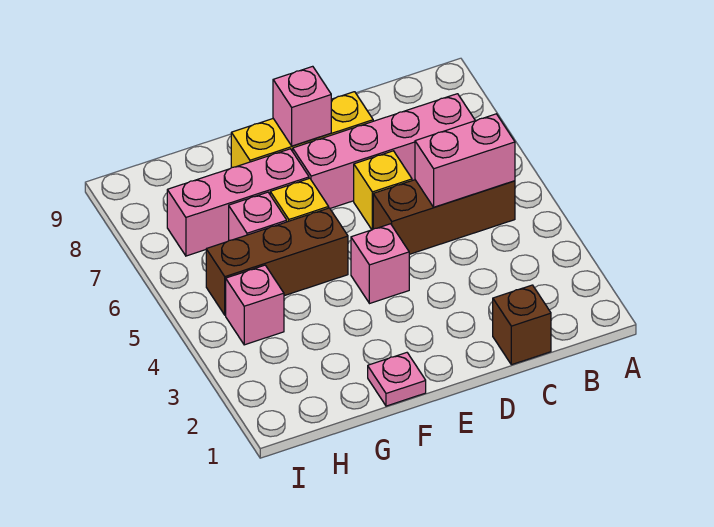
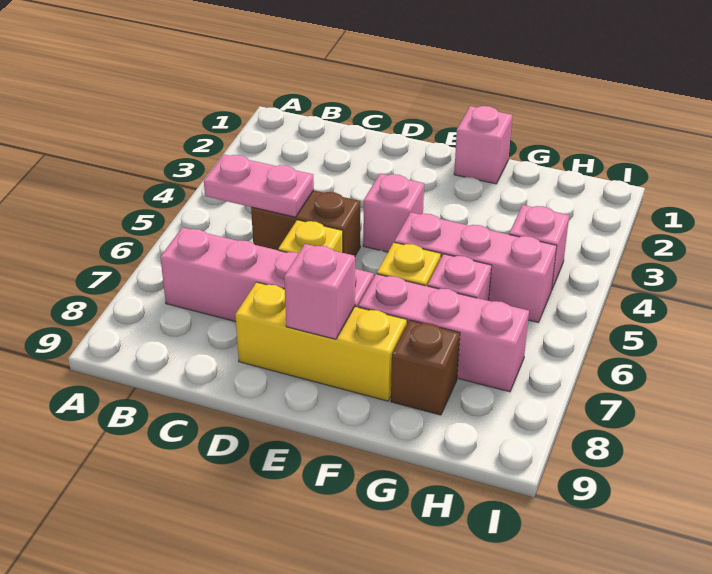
brown 1x3 brick [373,180,515,254] -> brown 1x2 brick [251,190,360,256]
pink 1x2 brick [415,114,515,207] -> pink 1x2 plate [204,154,314,217]
brown 1x1 brick [493,285,551,365] -> brown 1x1 brick moved to [391,320,460,415]
pink 1x1 plate [368,353,426,406] -> pink 1x1 brick [454,106,512,184]
brown 1x3 brick [206,208,348,315] -> pink 1x3 brick [394,212,557,322]

